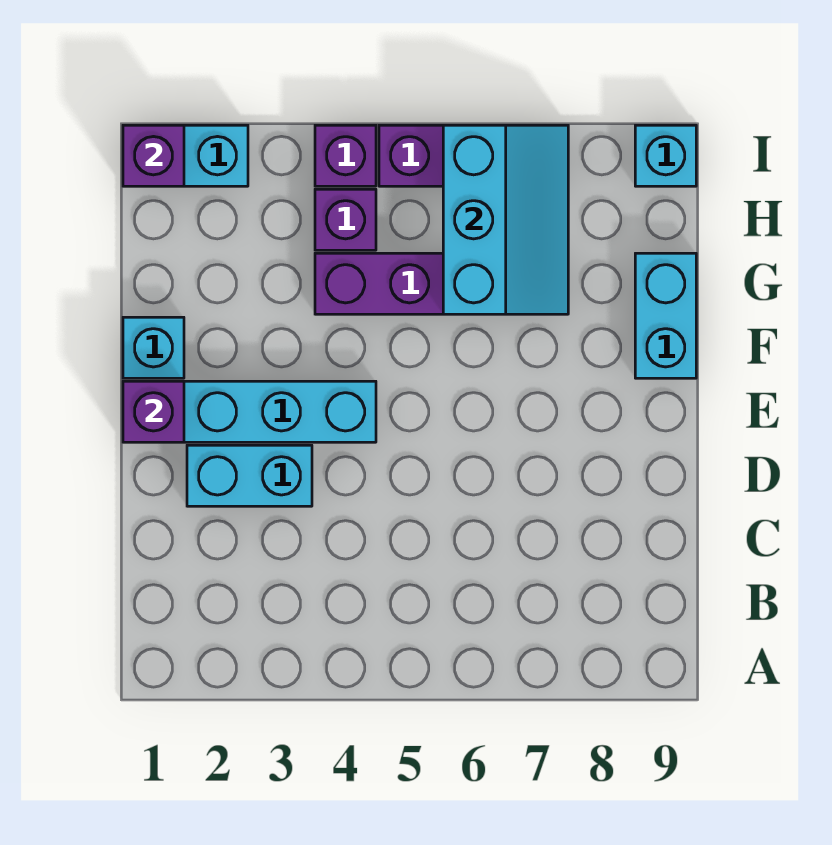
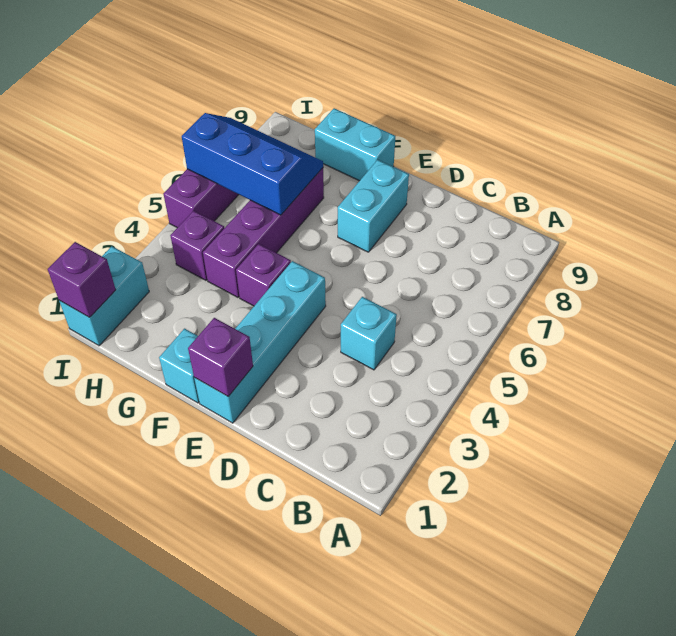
cyan 1x2 brick [187,445,312,506] -> cyan 1x2 brick moved to [338,160,409,252]
cyan 2x3 slope [443,125,568,314] -> blue 2x3 slope [182,113,323,215]
purple 1x1 brick [315,125,376,186] -> purple 1x1 brick moved to [236,244,291,306]
cyan 1x1 brick [635,125,696,186] -> cyan 1x1 brick moved to [341,297,397,370]

